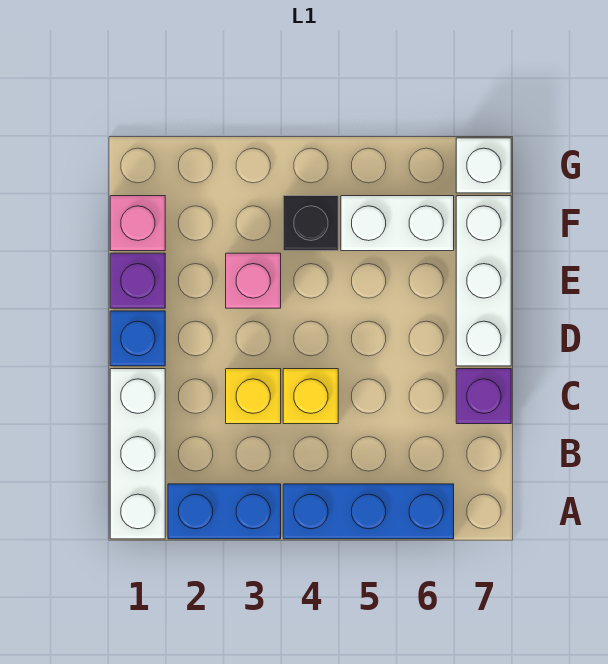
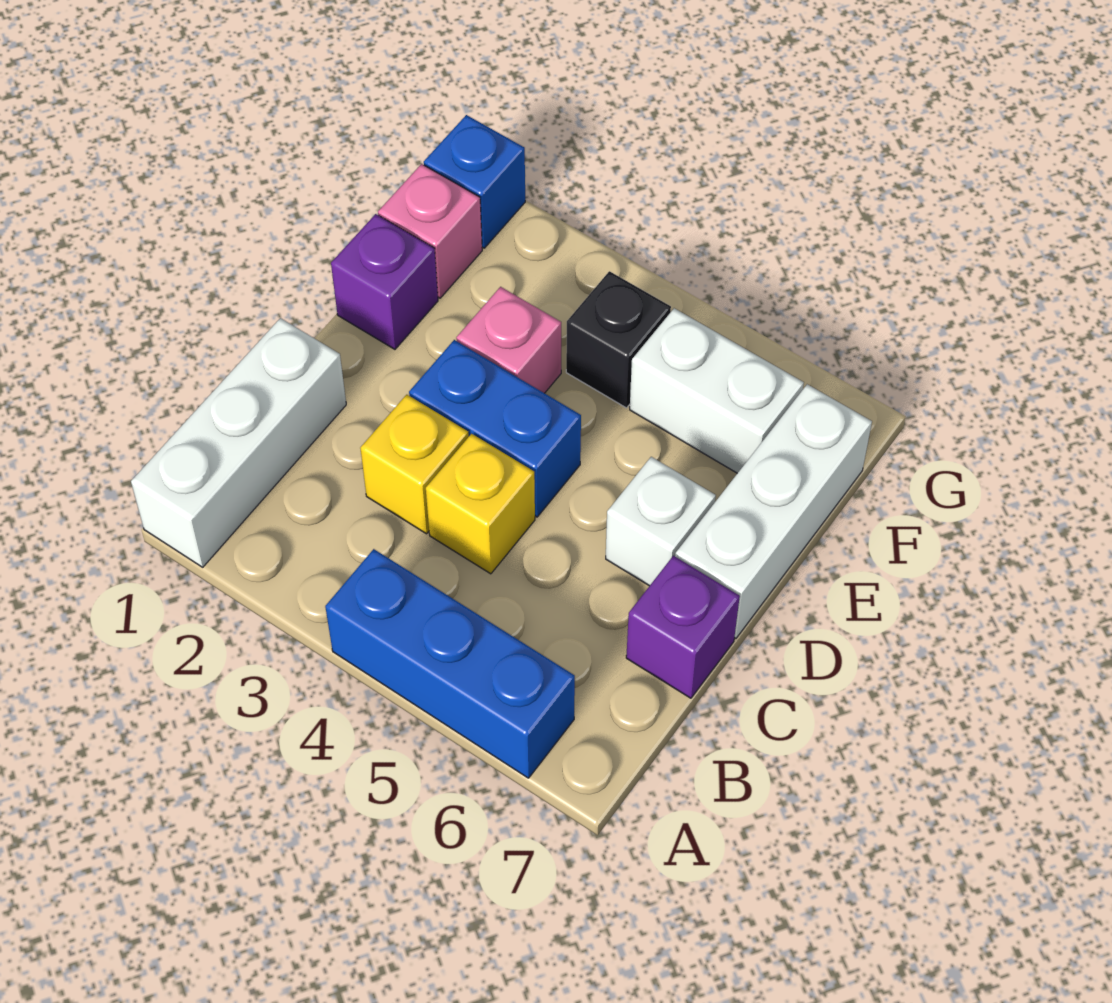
blue 1x2 brick [168,484,281,539] -> blue 1x2 brick moved to [409,340,581,517]
blue 1x1 brick [110,311,165,366] -> blue 1x1 brick moved to [424,115,525,248]
white 1x1 brick [456,138,511,193] -> white 1x1 brick moved to [606,457,716,586]

